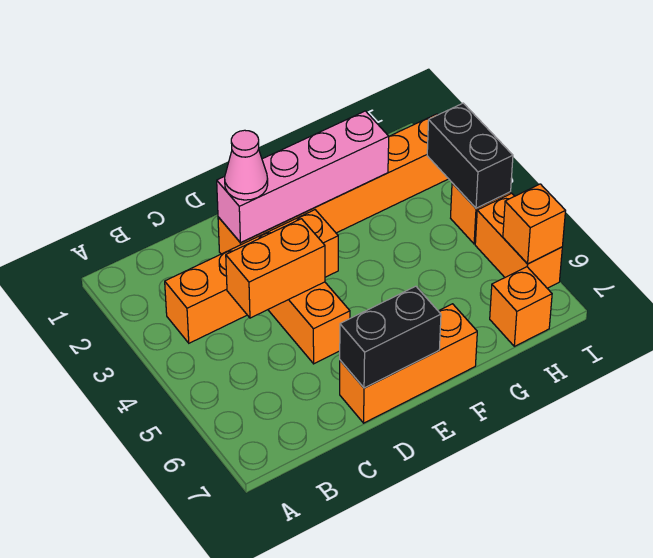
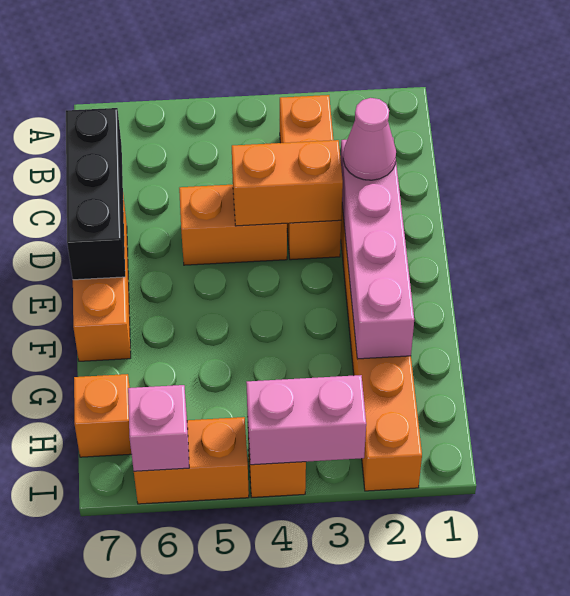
orange 1x4 brick [165,210,338,343] -> orange 1x3 brick [280,95,341,260]
orange 1x2 brick [226,219,325,318] -> orange 1x2 brick turned to [232,140,343,226]
black 1x2 brick [340,286,441,388] -> black 1x3 brick [66,108,125,280]
black 1x2 brick [427,103,513,208] -> pink 1x2 brick [246,375,366,465]
orange 1x1 brick [503,184,565,264] -> pink 1x1 brick [128,385,189,471]

